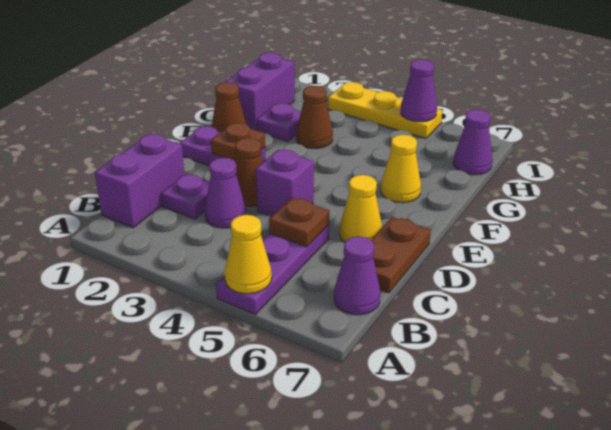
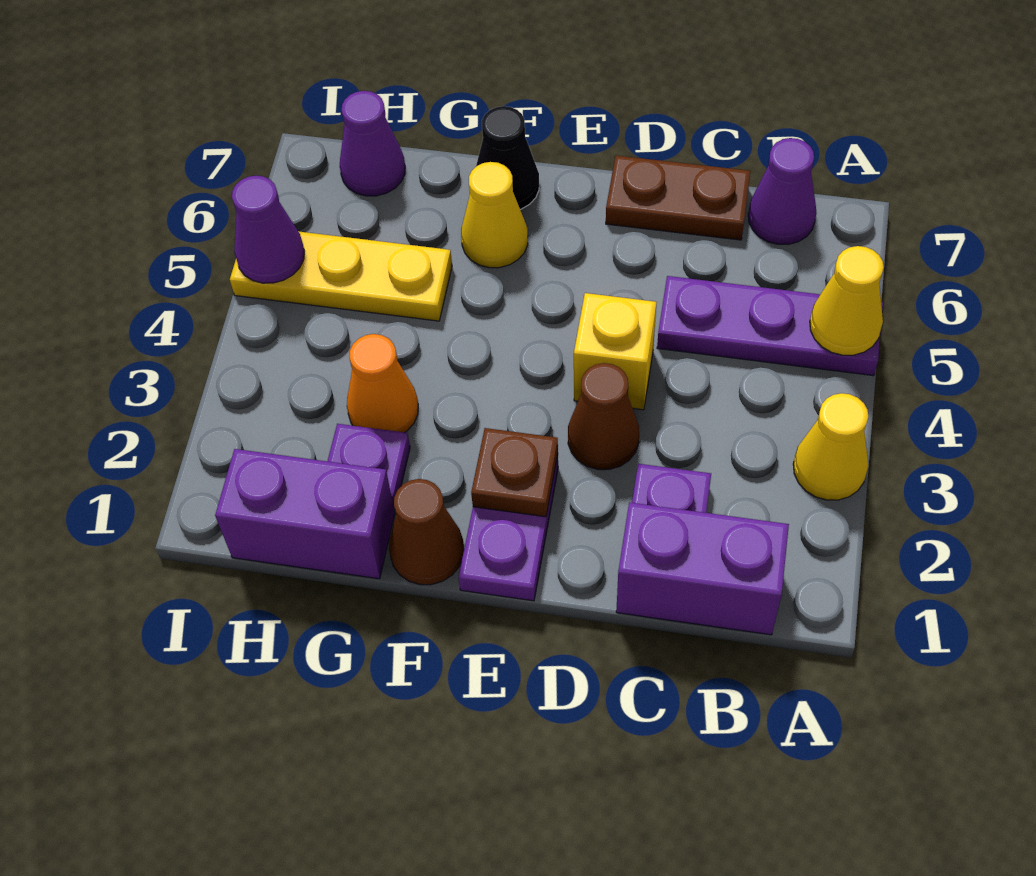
purple 1x1 cone [205,158,246,228] -> none
brown 1x1 plate [269,197,329,247] -> none
purple 1x1 brick [256,150,314,217] -> yellow 1x1 brick [574,293,657,410]
yellow 1x1 cone [340,175,382,242] -> yellow 1x1 cone moved to [793,393,869,500]
none -> black 1x1 cone [476,106,539,209]
brown 1x1 cone [296,86,333,149] -> orange 1x1 cone [347,334,418,433]
yellow 1x3 plate [328,82,442,138] -> yellow 1x3 plate turned to [230,231,452,321]

